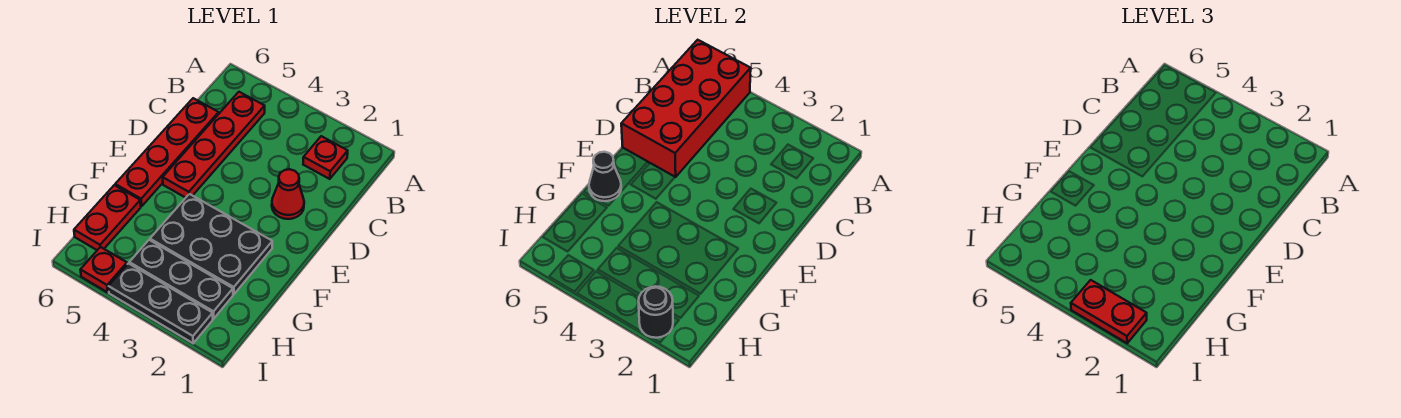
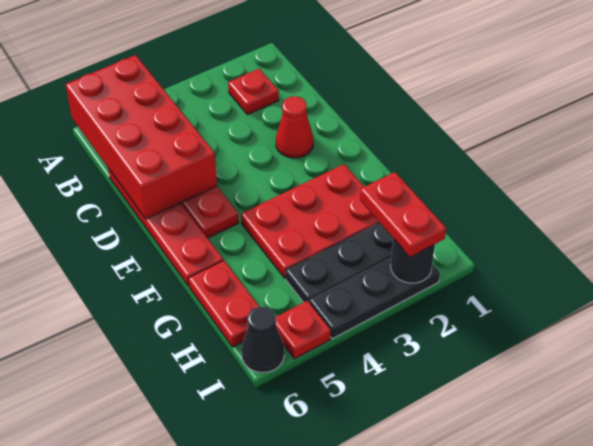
black 2x3 plate [150,194,272,294] -> red 2x3 plate [241,164,380,278]
black 1x1 cone [589,152,621,201] -> black 1x1 cone moved to [241,306,284,373]
red 1x2 plate [1071,280,1147,343] -> red 1x2 plate turned to [360,172,446,257]

